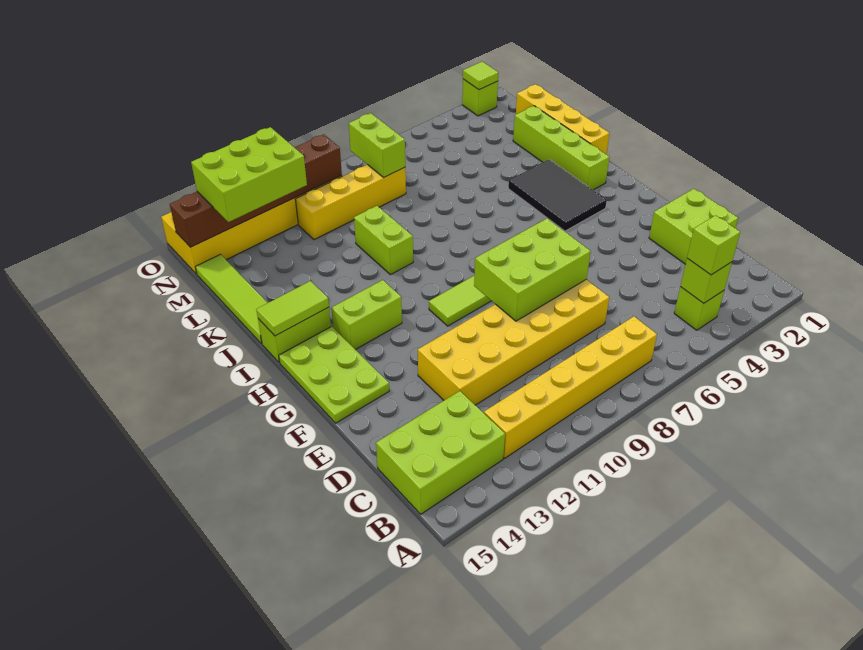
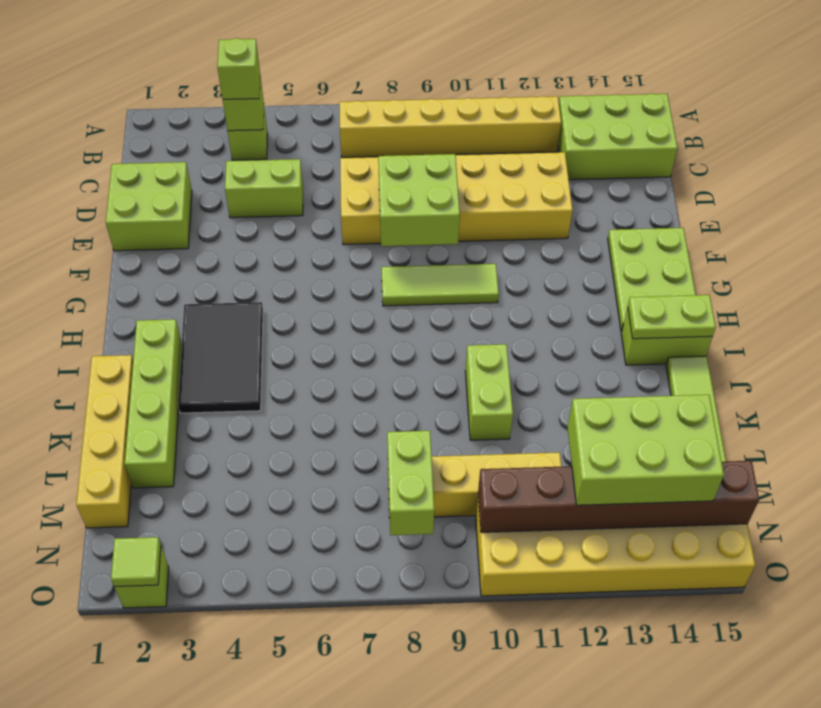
lime 2x3 brick [474,218,591,321] -> lime 2x2 brick [378,154,460,246]
lime 1x2 brick [331,280,402,350] -> lime 1x2 brick moved to [225,159,303,218]
lime 1x2 tile [256,281,329,336] -> lime 1x2 plate [628,295,716,339]

